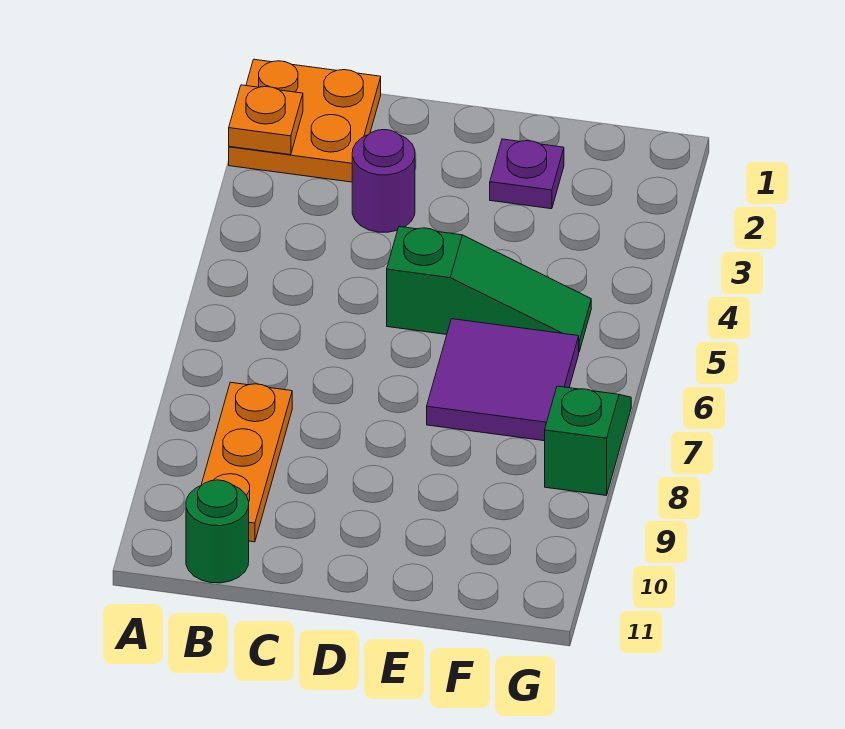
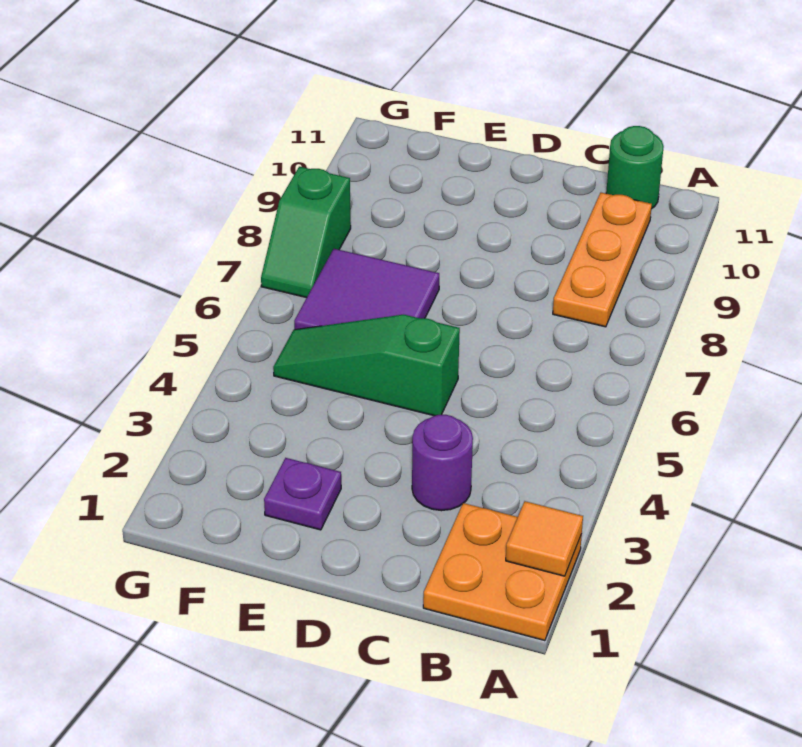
orange 1x1 plate [229,85,303,155] -> orange 1x1 tile [506,501,583,576]

